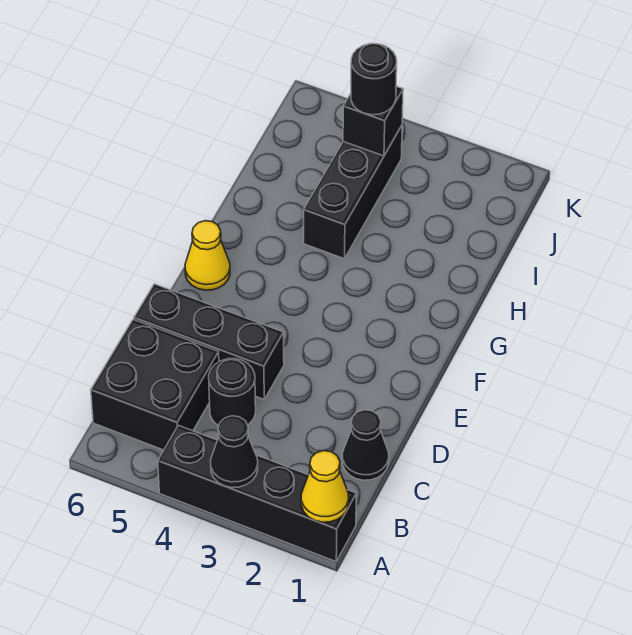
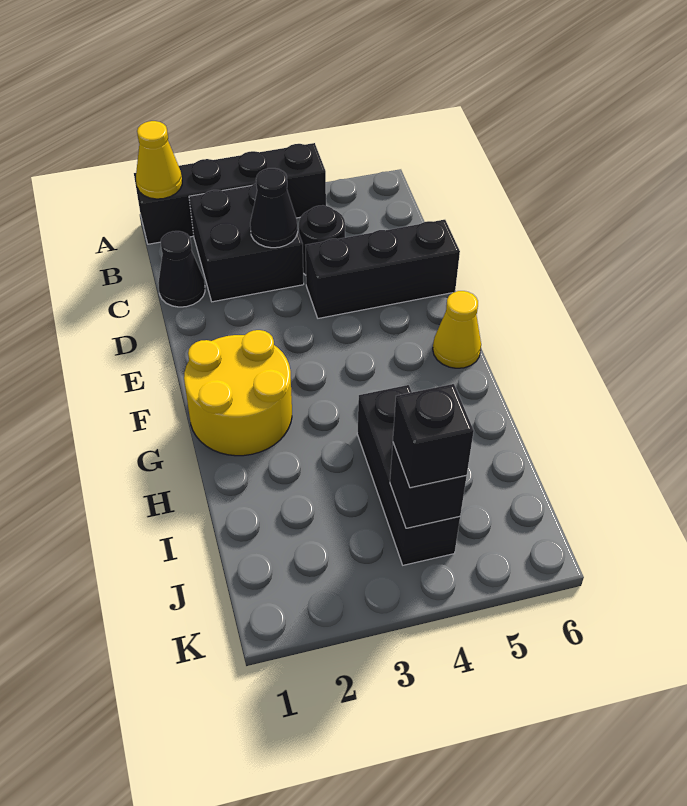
black 1x1 cone [211,416,258,487] -> black 1x1 cone moved to [250,168,298,248]
black 2x2 brick [91,320,219,450] -> black 2x2 brick moved to [189,183,304,302]
none -> yellow 2x2 round brick [184,330,292,456]
black 1x1 round brick [351,44,397,115] -> black 1x1 brick [393,384,474,488]

